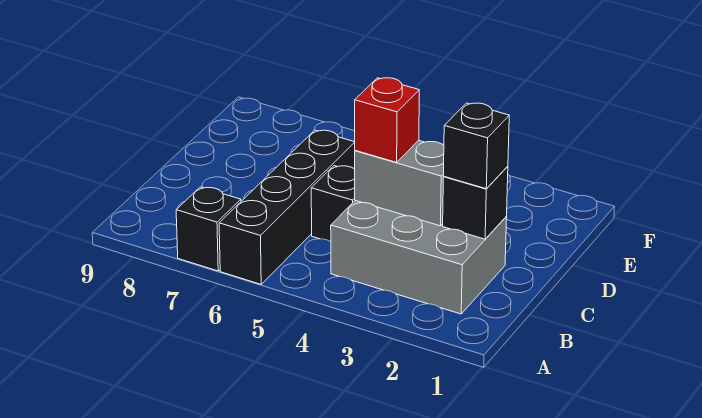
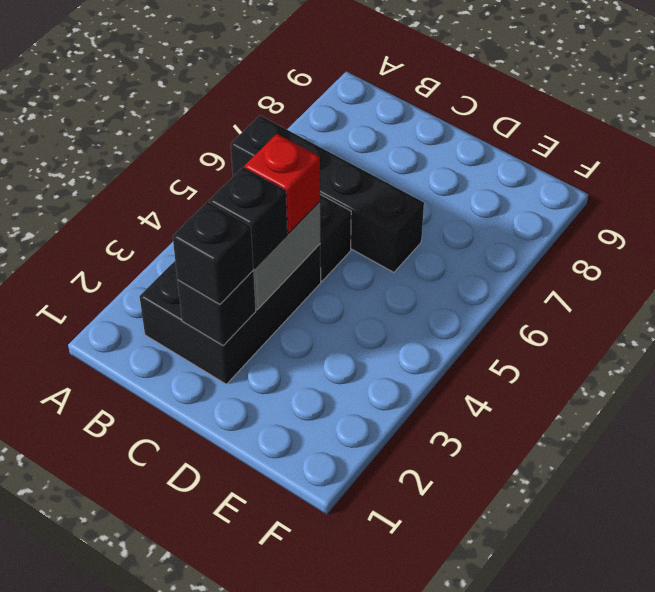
black 1x1 brick [176,187,241,271] -> black 1x1 brick moved to [209,167,287,268]
grey 2x3 brick [331,201,507,314] -> black 2x3 brick [140,244,321,384]

